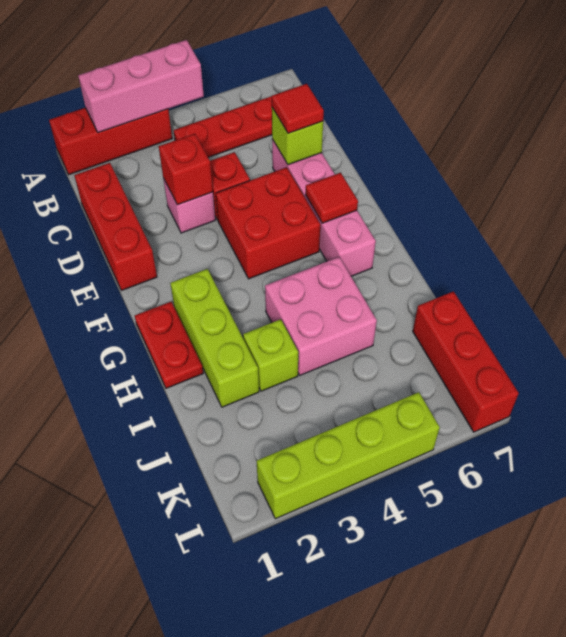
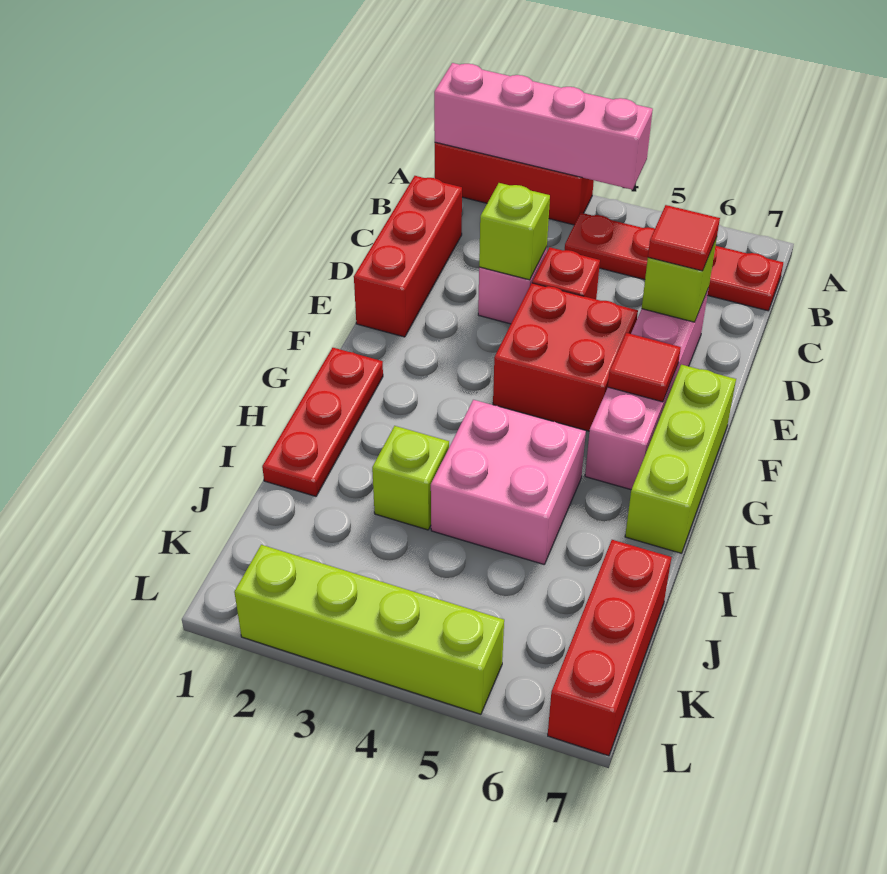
pink 1x3 brick [78,40,204,133] -> pink 1x4 brick [434,63,653,190]
red 1x1 brick [159,134,213,205] -> lime 1x1 brick [479,183,550,280]
red 1x2 plate [135,302,203,388] -> red 1x3 plate [262,348,383,496]
lime 1x3 brick [170,269,259,407] -> lime 1x3 brick moved to [625,365,736,553]

